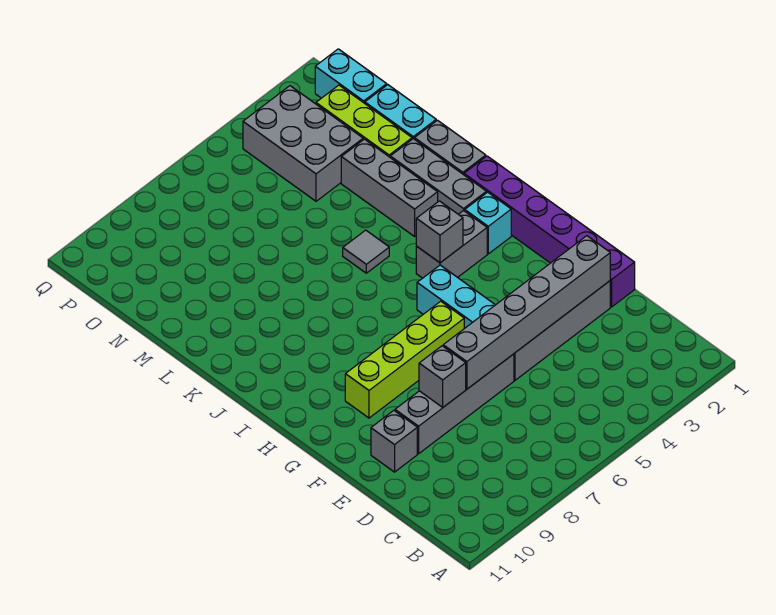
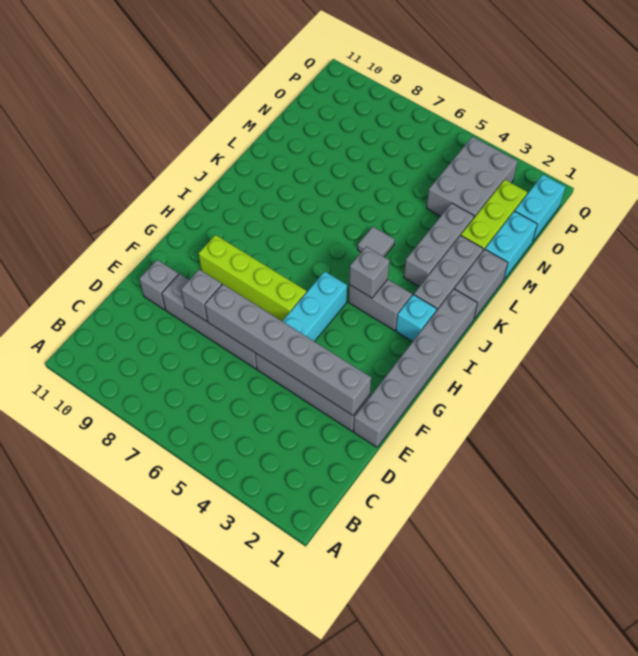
purple 1x6 brick [464,156,635,307] -> grey 1x6 brick [353,289,477,447]

